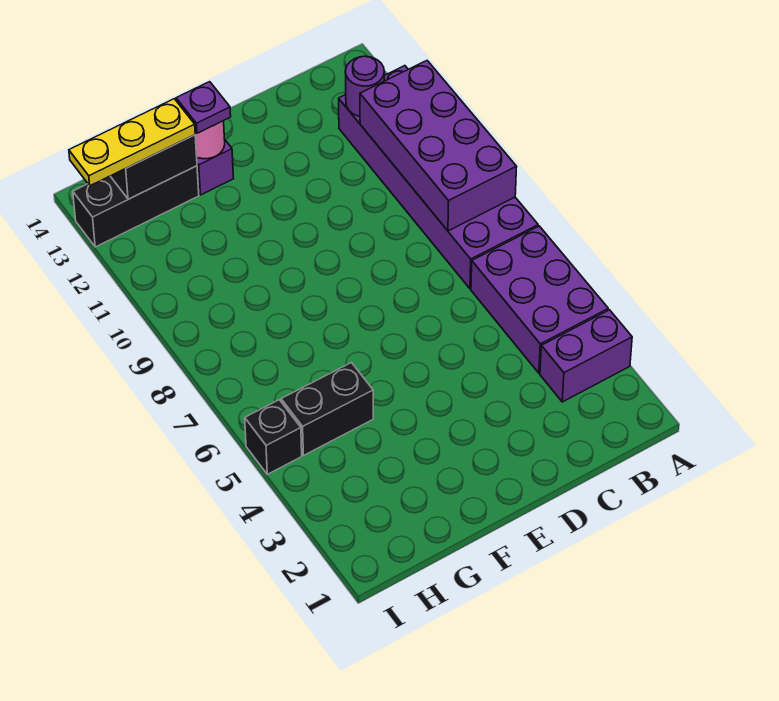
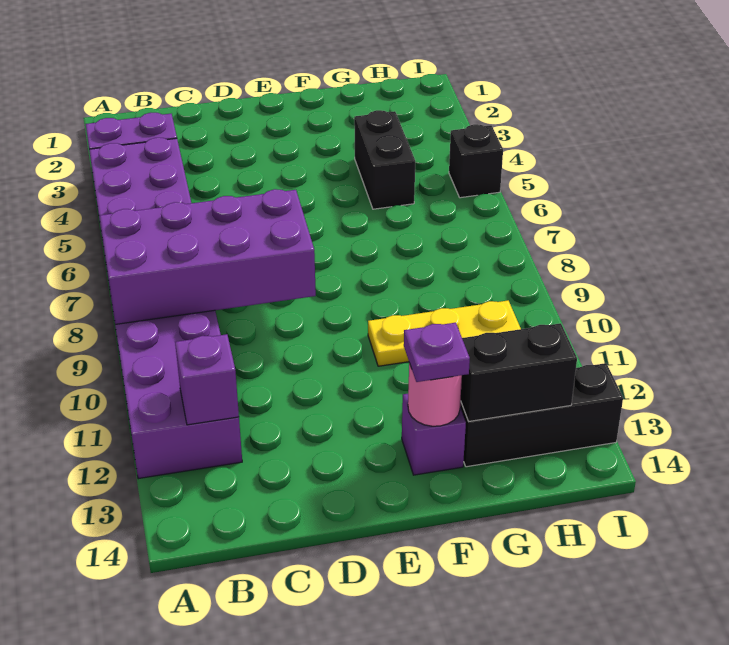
purple 2x4 brick [360,61,517,231] -> purple 2x4 brick turned to [99,189,316,324]
purple 1x1 round brick [345,56,384,116] -> purple 1x1 brick [175,334,239,425]
black 1x2 brick [281,363,373,456] -> black 1x2 brick turned to [354,110,415,209]
yellow 1x3 plate [69,99,195,186] -> yellow 1x3 plate moved to [368,301,521,366]

